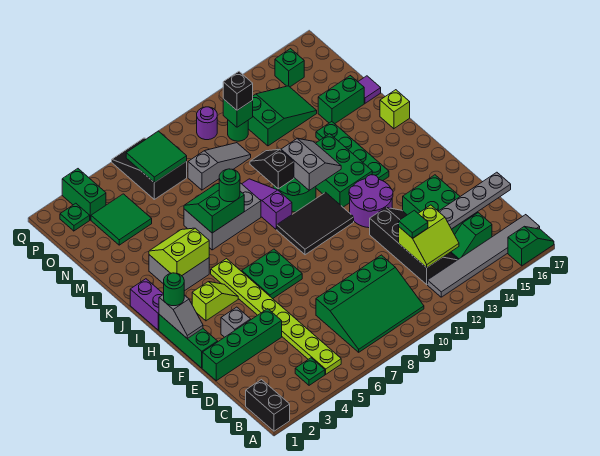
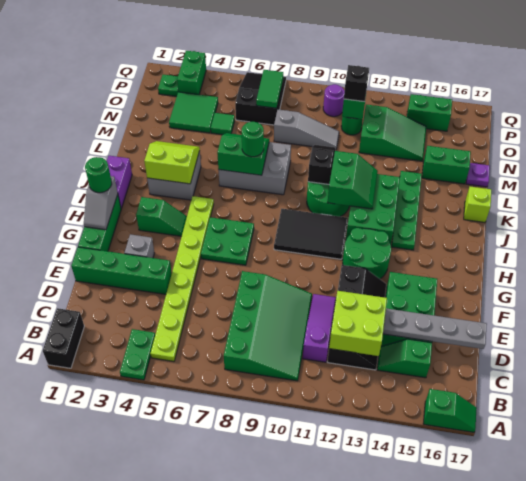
green 1x1 plate [295,358,325,385] -> green 1x2 plate [120,329,155,380]
green 3x4 slope [316,255,424,352] -> green 3x4 slope turned to [224,271,312,381]
grey 1x6 tile [428,215,540,297] -> none
lime 2x2 slope [399,205,459,268] -> lime 2x2 brick [329,291,387,356]
green 1x1 tile [399,210,428,238] -> green 1x1 tile moved to [211,113,235,135]
purple 2x2 round brick [349,175,393,228] -> green 2x2 round brick [343,228,391,279]
lime 1x2 slope [192,282,238,321] -> green 1x2 slope [136,197,187,236]
purple 1x3 slope [242,179,292,229] -> purple 1x3 slope moved to [303,294,336,362]
grey 2x2 slope [281,138,341,190] -> green 2x2 slope [328,151,378,209]
purple 1x1 tile [358,76,381,103] -> purple 1x1 plate [466,163,490,187]
green 2x2 tile [126,131,187,183] -> green 1x2 tile [256,70,283,108]
green 1x1 brick [275,49,304,87] -> green 1x2 brick [407,94,452,131]

